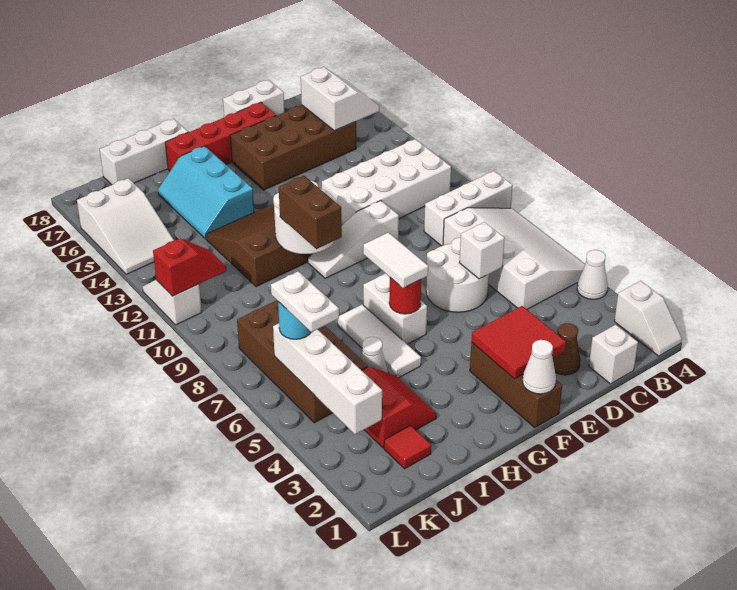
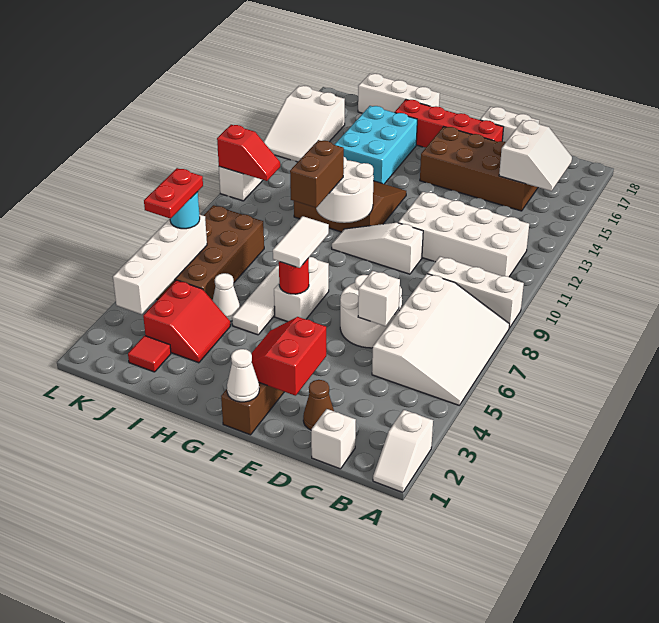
white 1x1 cone [577,250,608,299] -> none
red 2x2 tile [471,306,566,379] -> red 2x2 slope [251,317,326,396]
cyan 2x3 slope [158,146,254,239] -> cyan 2x3 brick [335,106,417,184]
white 1x2 plate [271,271,339,332] -> red 1x2 plate [144,168,203,219]

